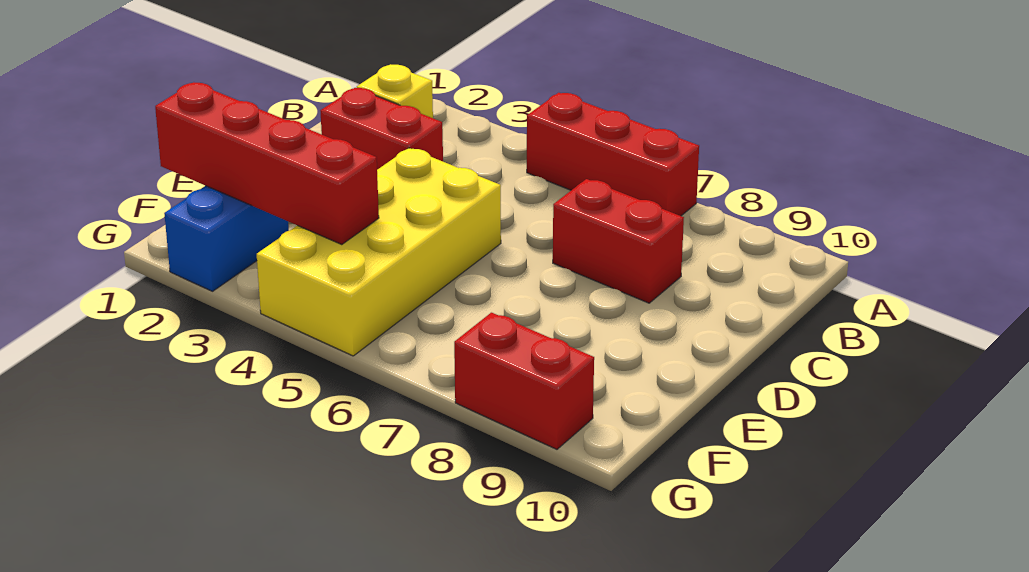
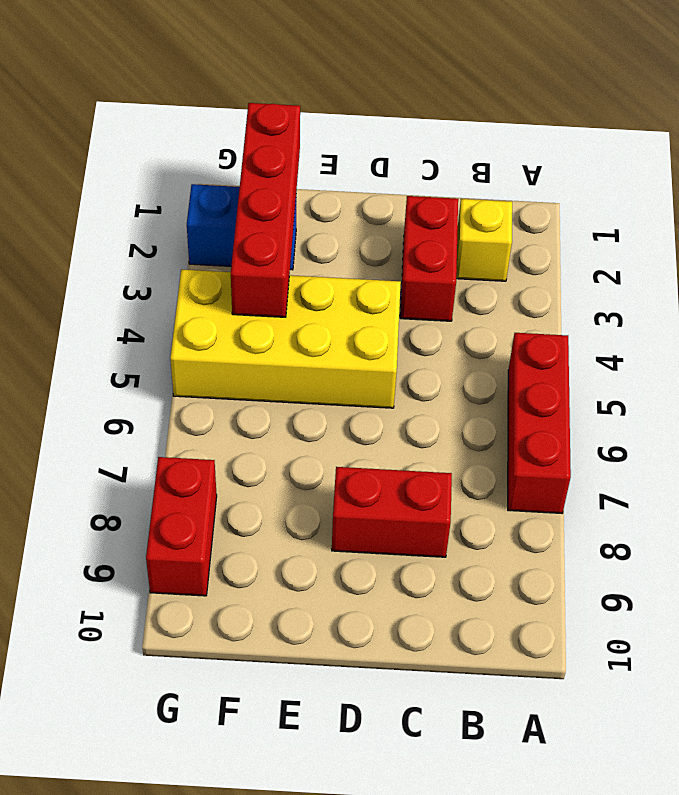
red 1x2 brick [553,179,684,303] -> red 1x2 brick turned to [332,467,452,557]

